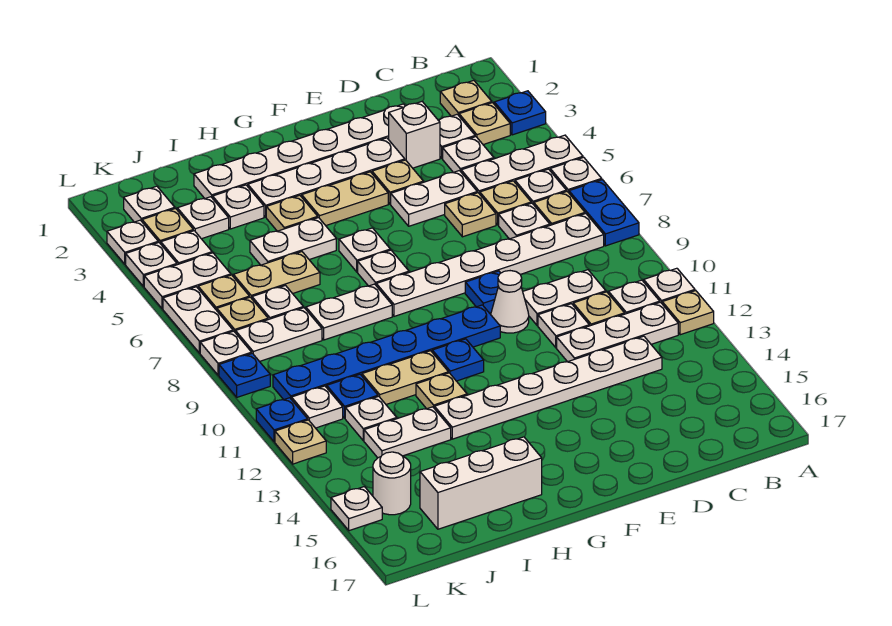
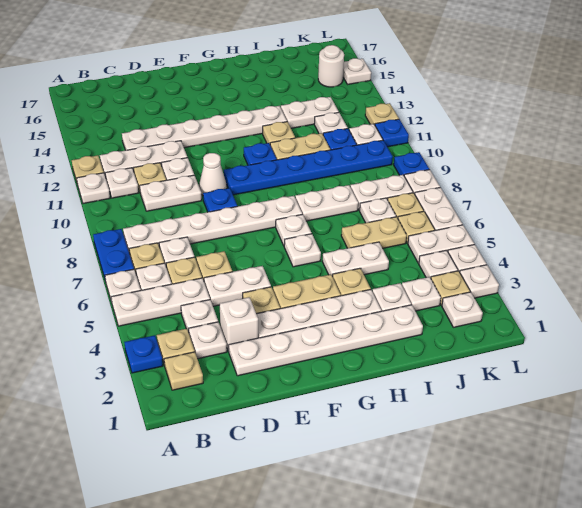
white 1x3 brick [420,437,542,529] -> none

